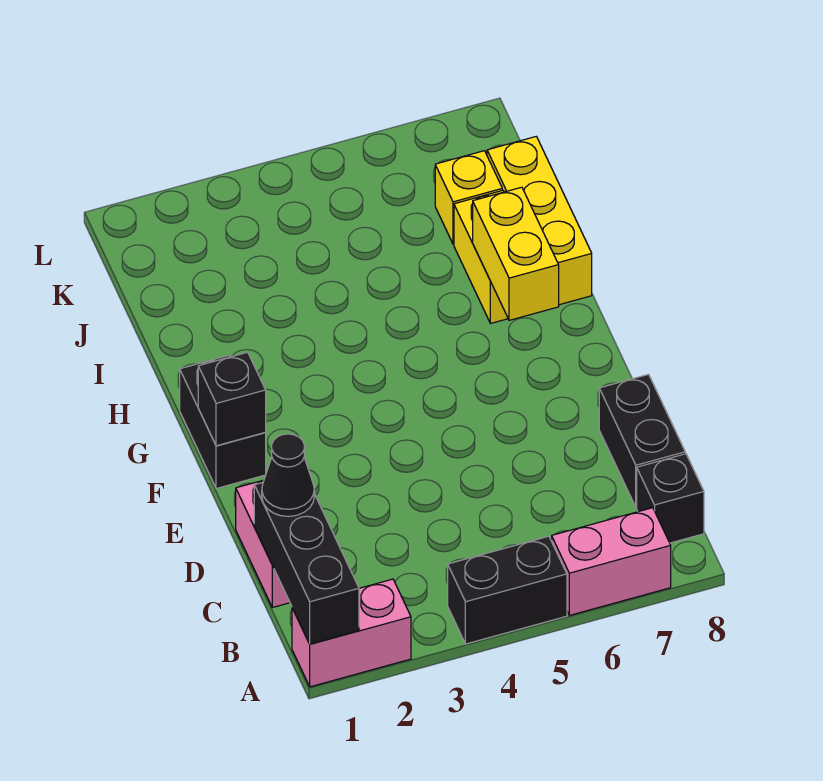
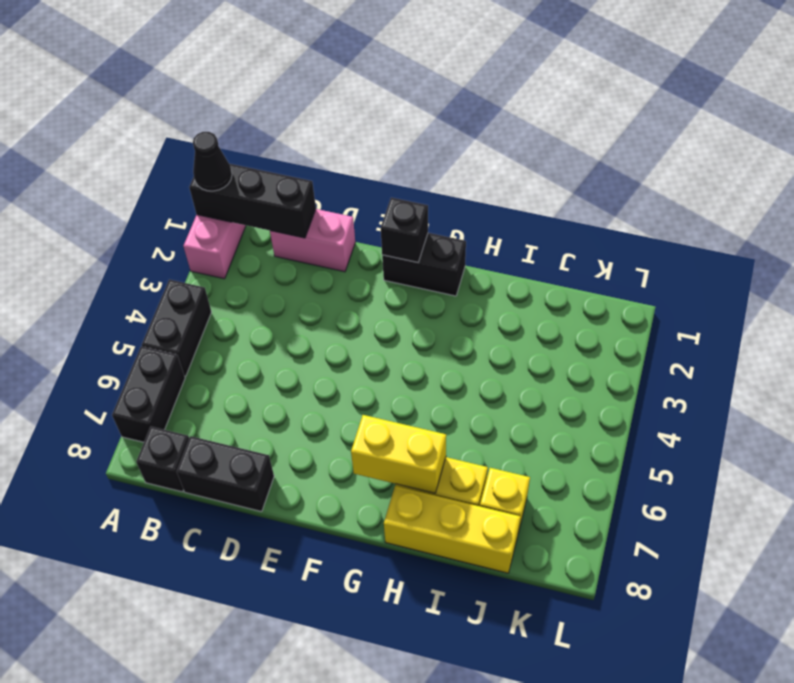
pink 1x2 brick [552,508,671,615] -> black 1x2 brick [112,346,185,442]
black 1x1 cone [262,434,314,516] -> black 1x1 cone moved to [193,132,232,191]

